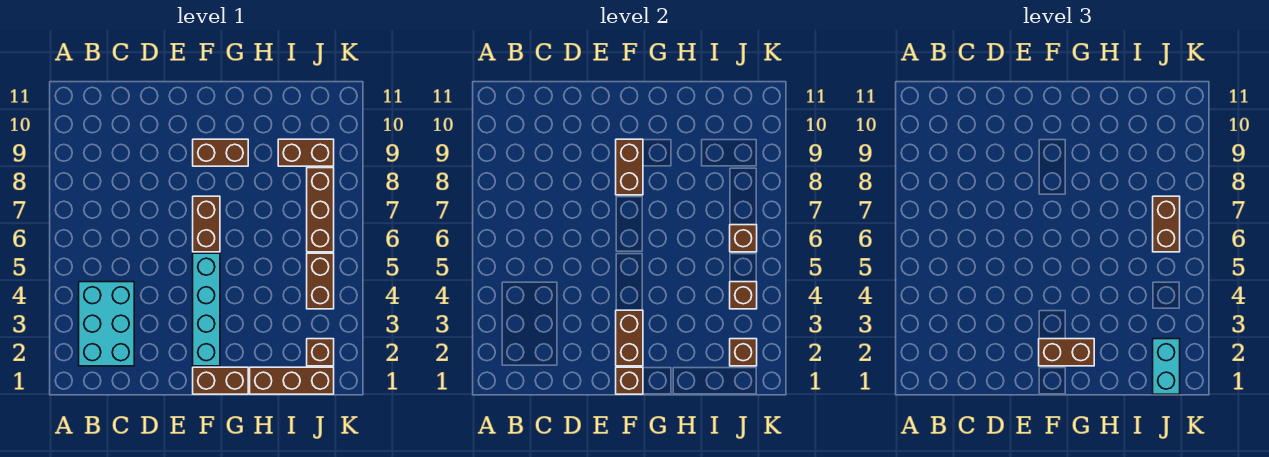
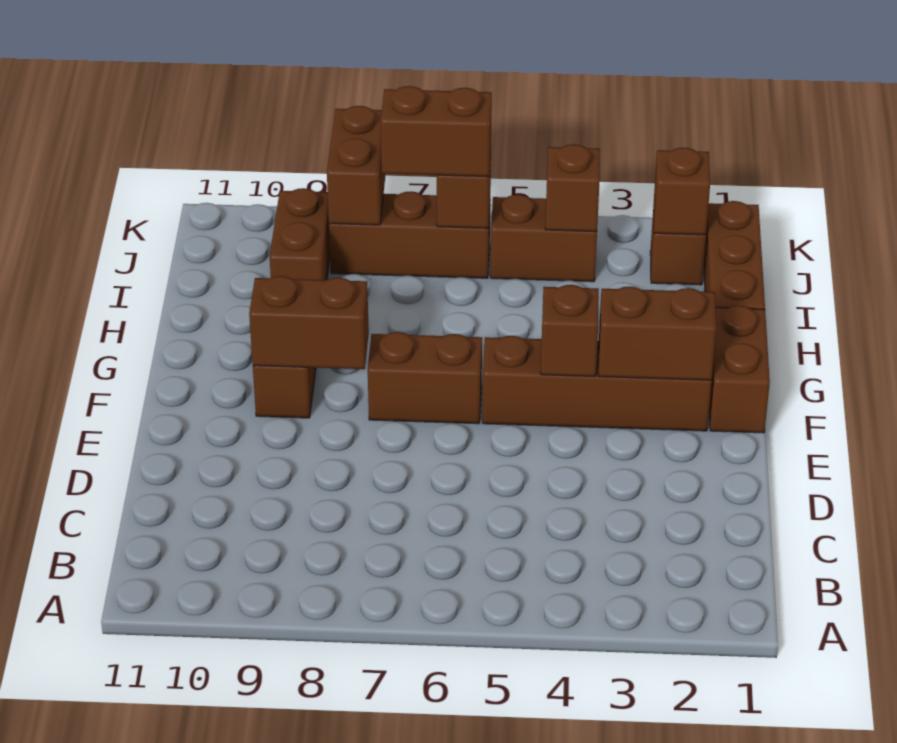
cyan 2x3 brick [79,282,134,366] -> none
brown 1x1 brick [616,367,643,394] -> brown 1x1 brick moved to [541,285,599,376]
cyan 1x4 brick [193,253,220,366] -> brown 1x4 brick [482,336,712,431]
brown 1x2 brick [1039,339,1094,366] -> brown 1x2 brick moved to [327,106,386,225]
cyan 1x2 brick [1153,339,1180,394] -> none

